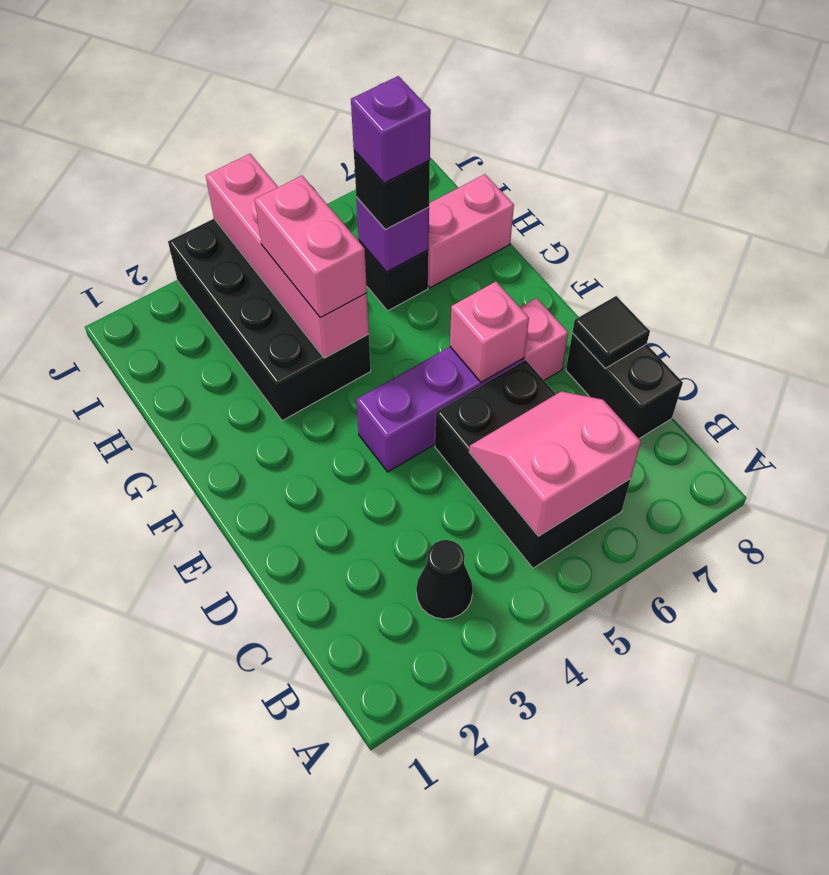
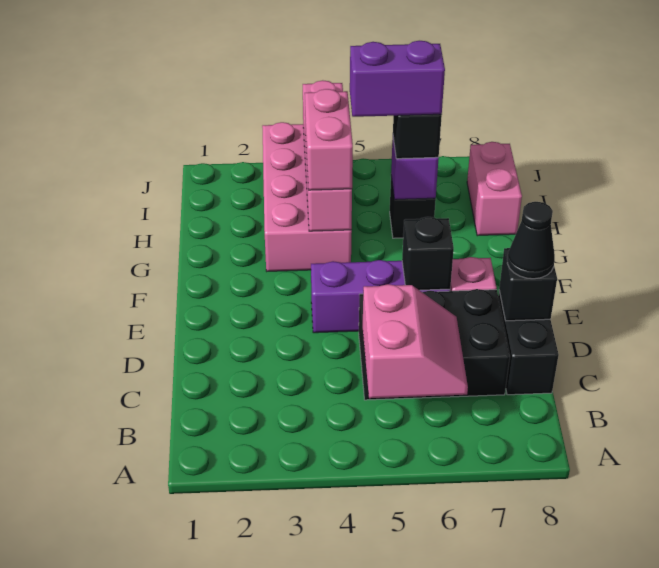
black 1x1 cone [416,540,473,619] -> black 1x1 cone moved to [507,202,555,279]
black 2x3 brick [435,360,631,568] -> black 2x3 brick turned to [359,289,510,400]
pink 2x2 slope [469,391,641,536] -> pink 2x2 slope turned to [363,284,468,398]
black 1x1 tile [572,296,650,368] -> black 1x1 brick [499,248,557,321]
pink 1x1 brick [450,282,529,382] -> black 1x1 brick [402,217,454,290]
black 2x4 brick [168,219,371,421] -> pink 2x4 brick [262,122,352,271]
purple 1x1 brick [351,76,431,183] -> purple 1x2 brick [350,41,445,117]
pink 1x2 brick [428,174,514,288] -> pink 1x2 brick turned to [467,142,522,236]

